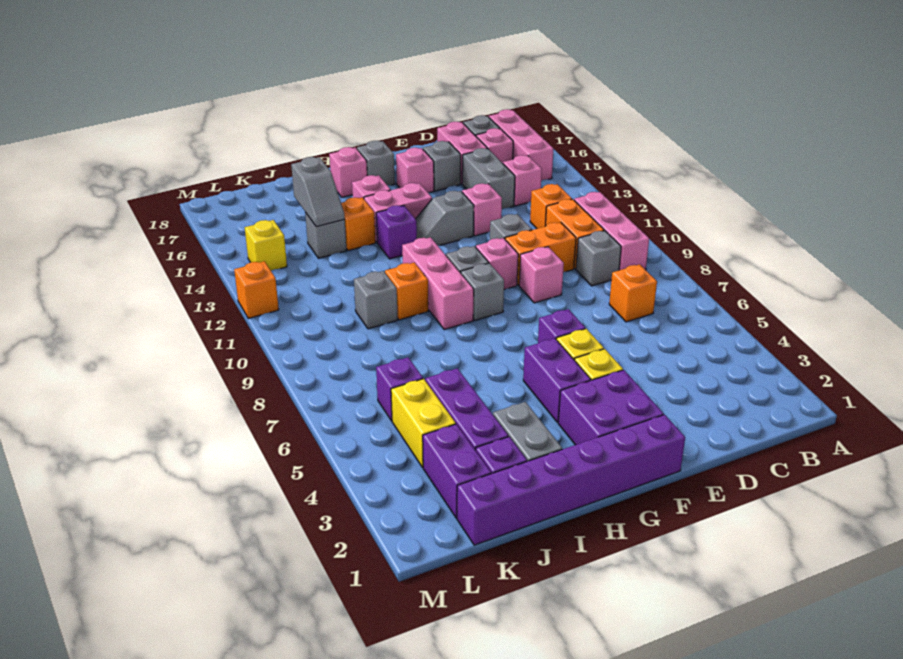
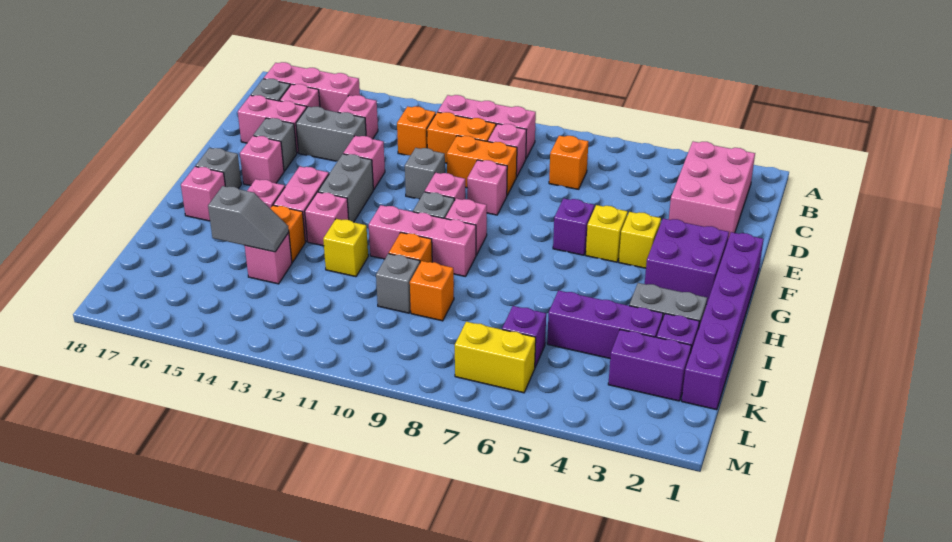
none -> pink 2x3 brick [669,142,755,239]
grey 1x1 brick [576,231,621,286] -> pink 1x1 brick [488,124,526,177]
orange 1x2 brick [505,222,576,285] -> orange 1x2 brick turned to [447,136,517,195]
grey 1x2 slope [416,191,474,246] -> grey 1x2 brick [318,154,373,222]
purple 1x2 brick [523,338,591,423] -> none
grey 1x1 brick [461,263,504,320] -> pink 1x1 brick [445,198,487,255]
purple 1x1 brick [376,205,417,259] -> pink 1x1 brick [305,192,349,246]
grey 1x1 brick [305,212,347,258] -> pink 1x1 brick [245,232,292,284]
yellow 1x2 brick [391,379,456,467] -> yellow 1x2 brick moved to [455,322,536,393]
yellow 1x1 brick [245,220,287,271] -> yellow 1x1 brick moved to [323,219,368,277]
orange 1x1 brick [234,261,279,318] -> orange 1x1 brick moved to [410,261,454,321]

